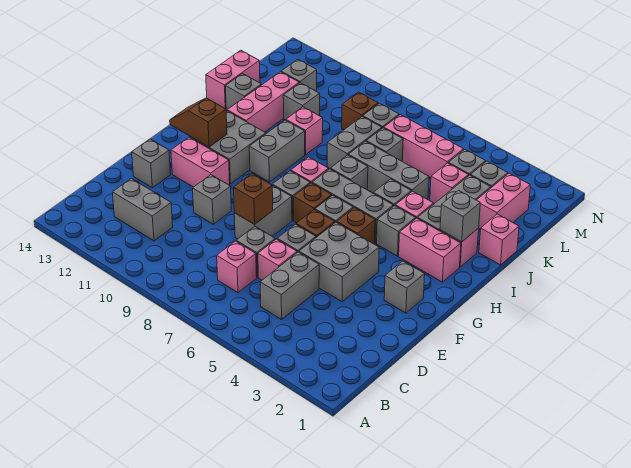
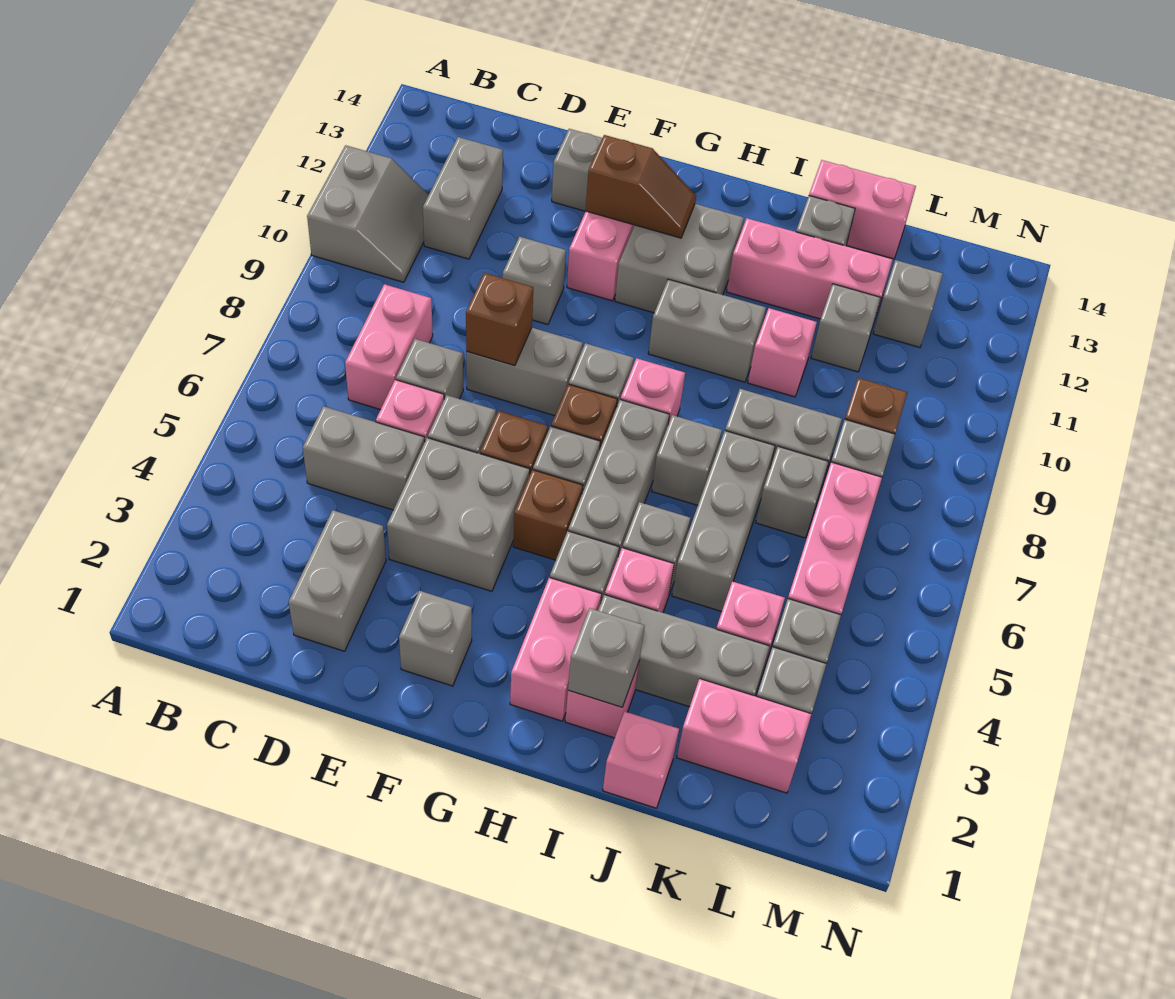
none -> grey 2x2 slope [307,145,429,282]
pink 1x1 brick [217,241,257,293] -> pink 1x2 brick [345,284,433,410]
none -> grey 1x2 brick [289,510,386,651]
brown 1x2 slope [170,98,227,147] -> brown 1x2 slope turned to [586,135,696,238]

